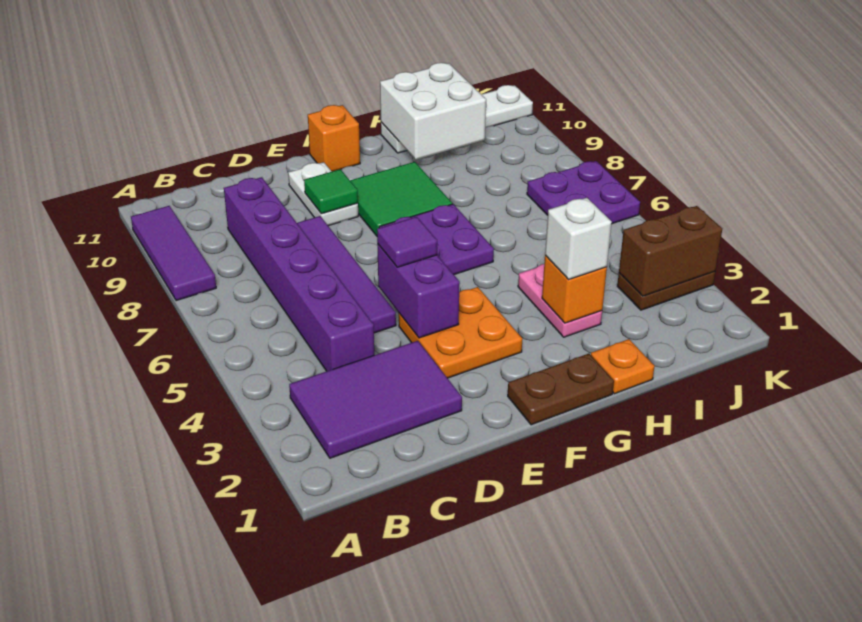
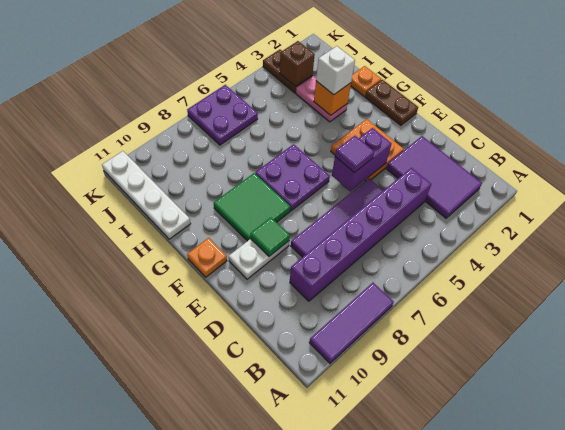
orange 1x1 brick [308,105,360,171] -> orange 1x1 plate [187,238,227,277]
pink 1x2 plate [518,264,602,337] -> pink 1x2 plate turned to [296,76,347,122]
white 2x2 brick [380,63,486,160] -> none
brown 1x2 brick [619,206,722,296] -> brown 1x1 brick [280,41,315,87]

